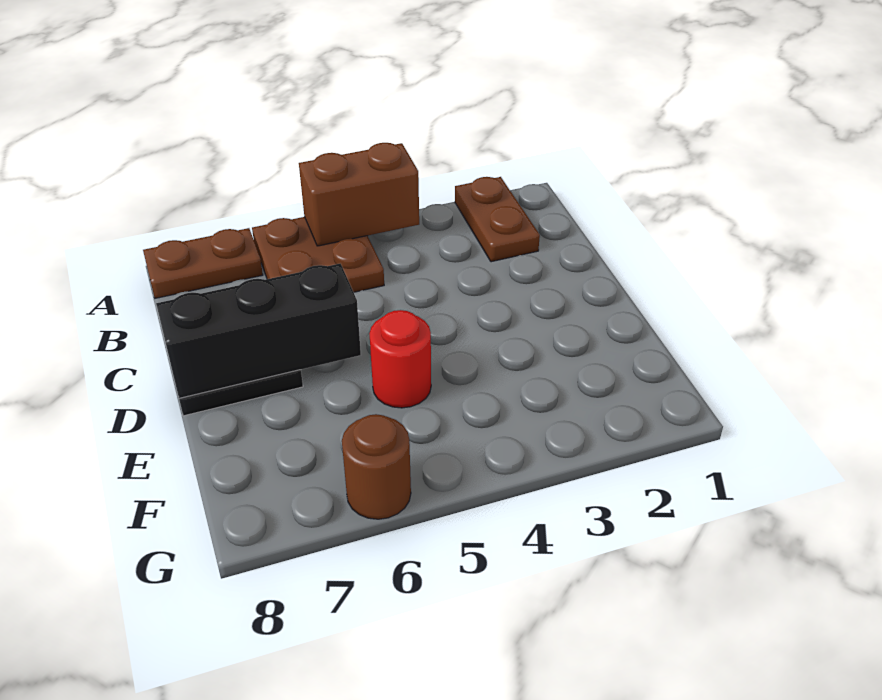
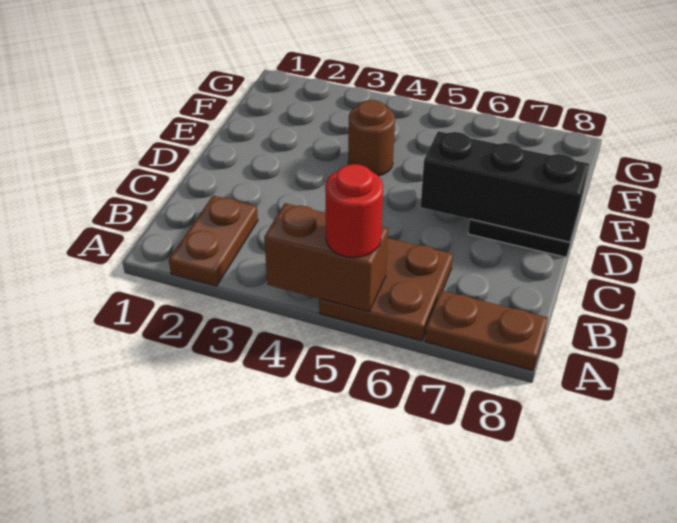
red 1x1 round brick [369,310,431,408] -> red 1x1 round brick moved to [325,164,383,257]
brown 1x1 round brick [342,414,411,519] -> brown 1x1 round brick moved to [348,100,395,176]

